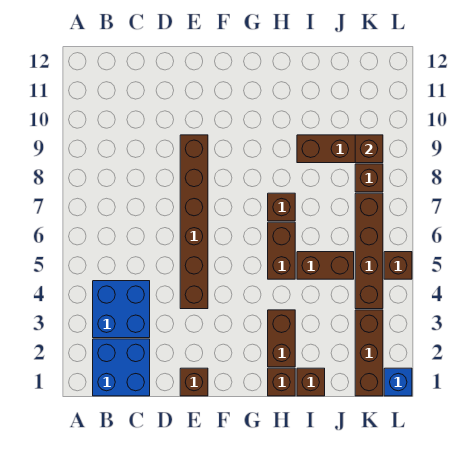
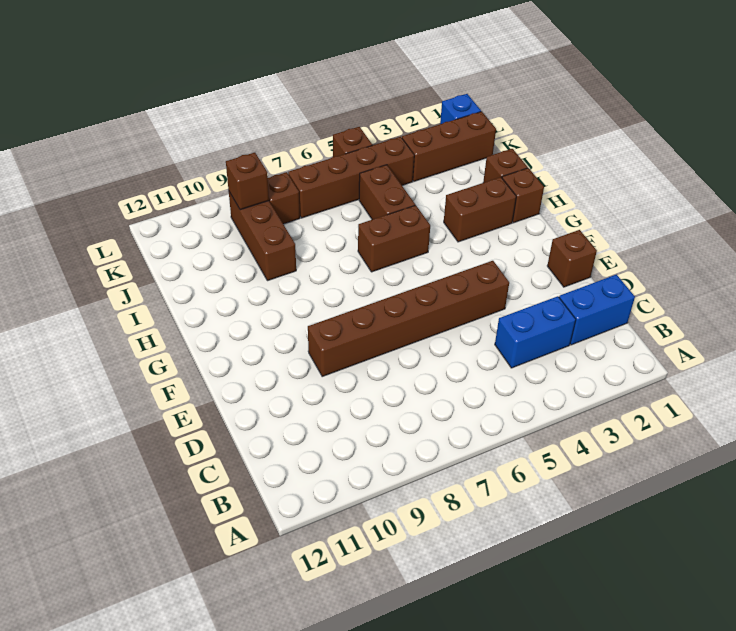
blue 2x2 brick [93,339,150,396] -> blue 1x2 brick [559,275,635,345]
blue 2x2 brick [93,281,150,338] -> blue 1x2 brick [495,296,576,368]
brown 1x1 brick [268,193,295,221] -> none

